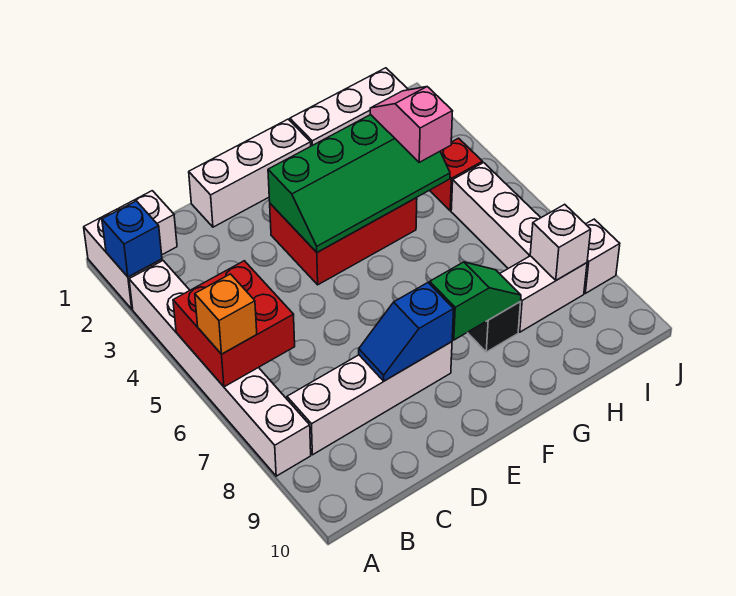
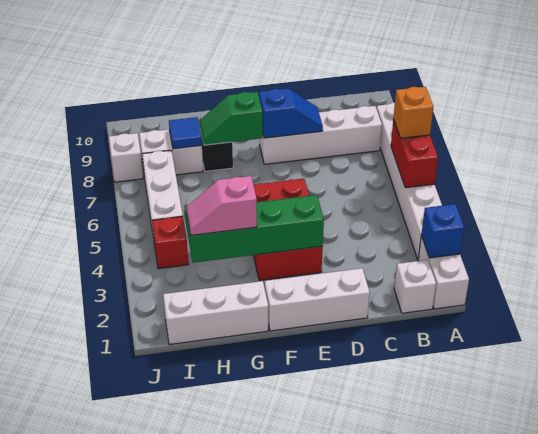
red 2x2 brick [173,261,295,387] -> red 1x2 brick [391,119,438,188]
red 2x3 brick [270,198,417,285] -> red 2x3 brick turned to [254,179,323,280]
pink 1x2 slope [370,87,453,162] -> pink 1x2 slope turned to [186,176,257,235]
none -> blue 1x1 tile [169,117,202,149]
white 1x1 brick [530,204,591,280] -> none

